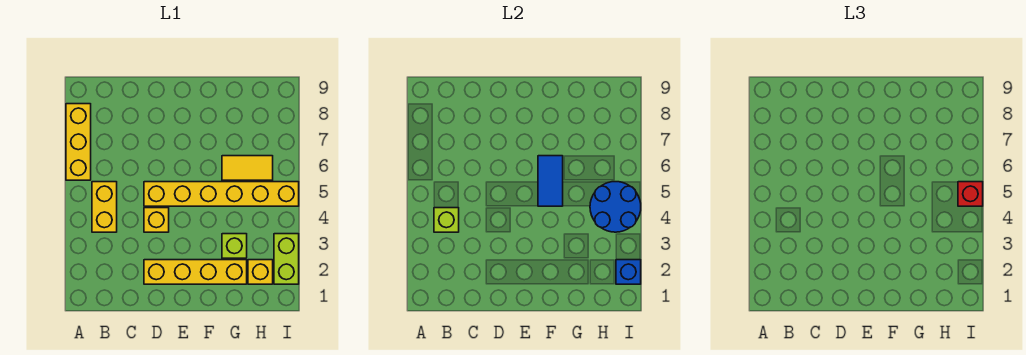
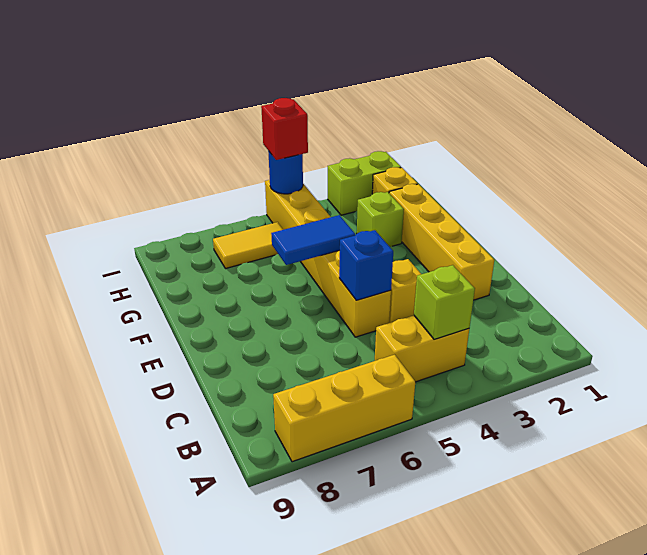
yellow 1x2 tile [222,156,273,180] -> yellow 1x2 tile turned to [213,222,283,269]
blue 2x2 round brick [590,182,641,232] -> blue 1x1 round brick [268,151,303,194]
blue 1x1 brick [616,260,641,284] -> blue 1x1 brick moved to [339,230,393,300]

